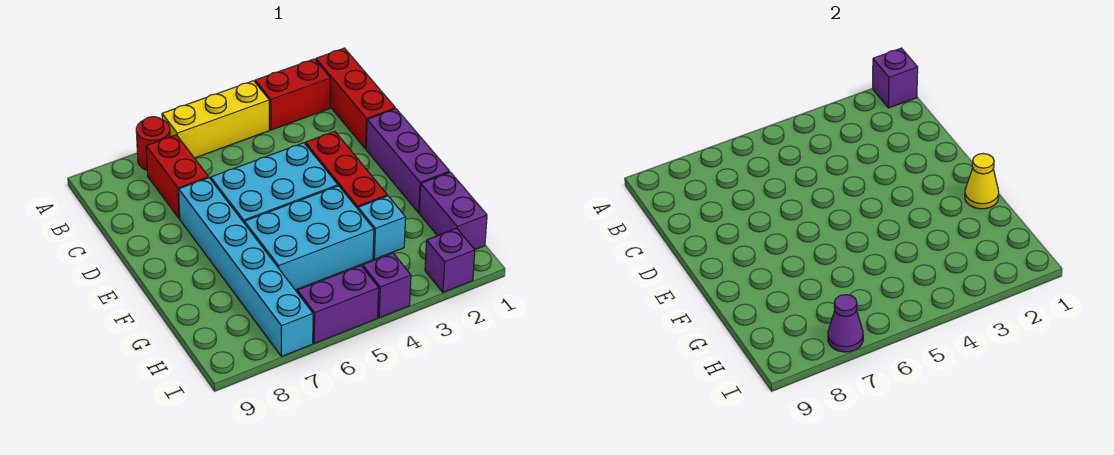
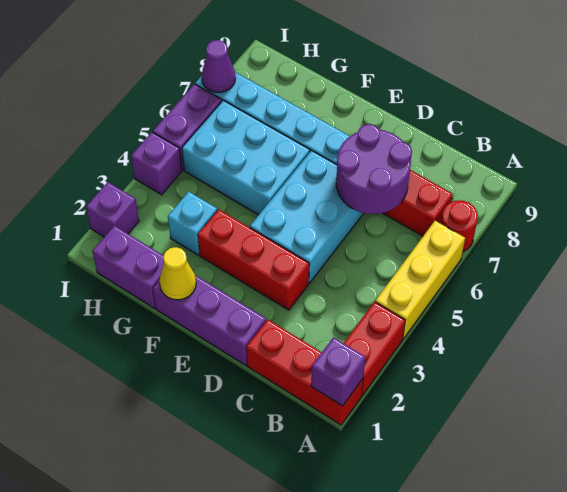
none -> purple 2x2 round brick [336,124,412,214]
cyan 2x3 brick [245,186,374,290] -> cyan 2x3 brick turned to [182,100,310,215]

